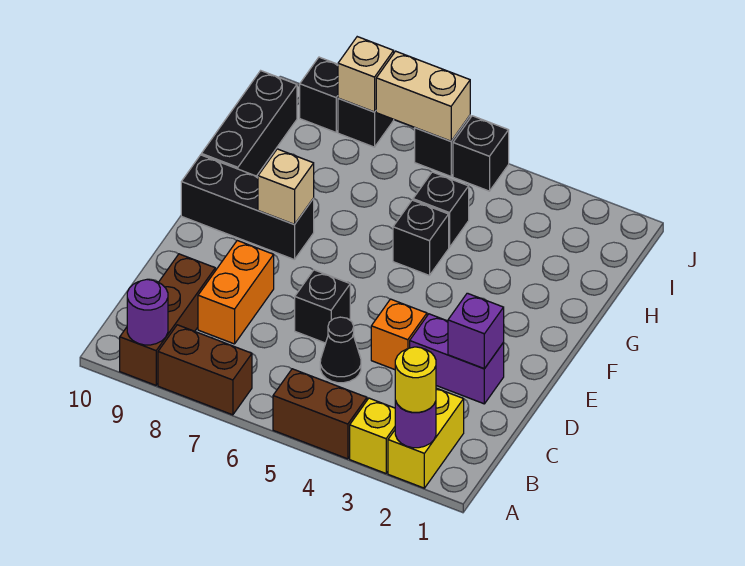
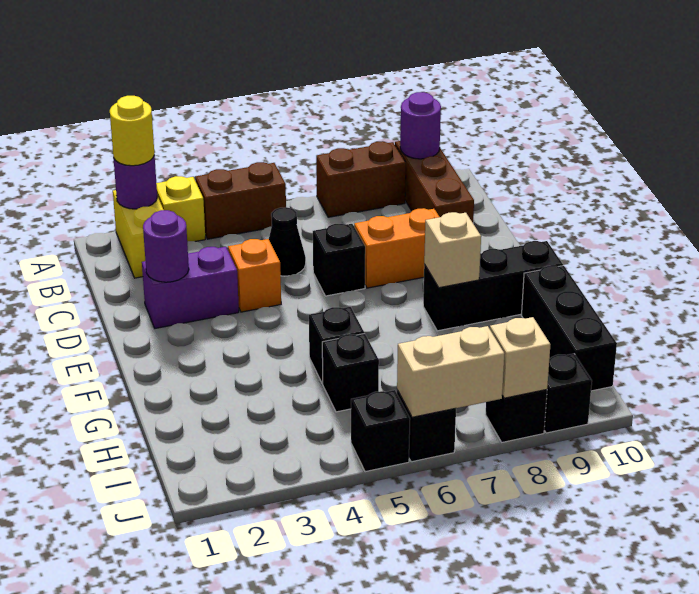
orange 1x2 brick [198,241,274,344] -> orange 1x2 brick turned to [354,208,439,288]
purple 1x1 brick [448,293,504,369] -> purple 1x1 round brick [143,210,189,282]

